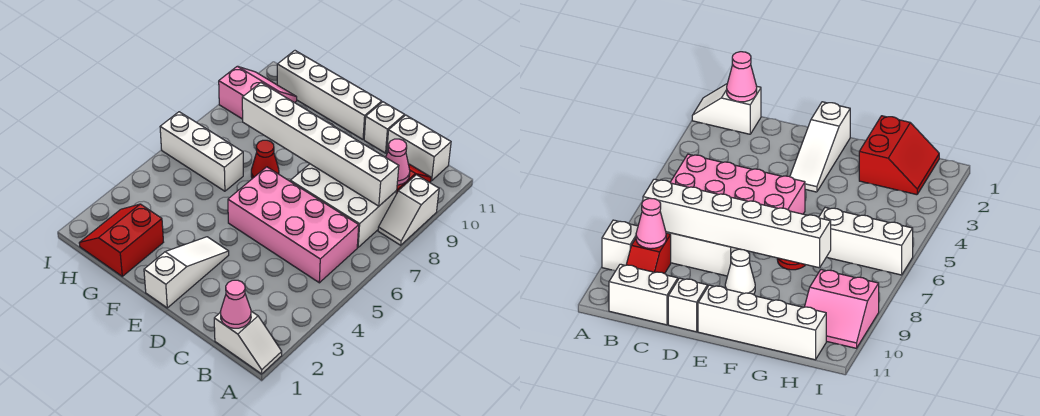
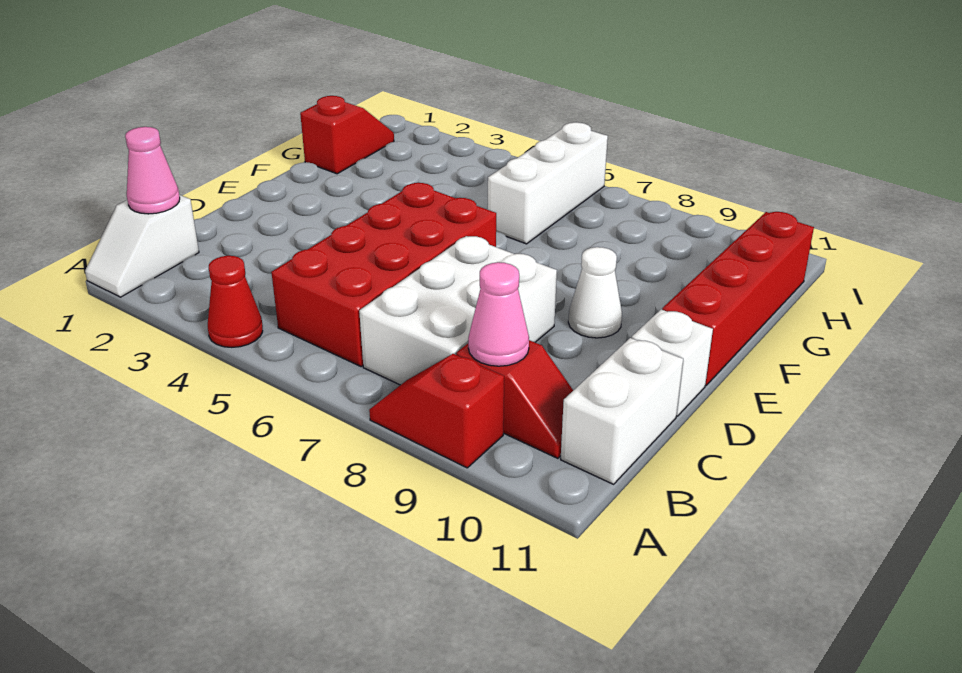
white 1x2 slope [378,175,439,245] -> red 1x2 slope [369,354,504,468]
pink 2x4 brick [228,167,359,283] -> red 2x4 brick [271,183,496,366]
white 1x6 brick [242,83,399,206] -> none
white 1x3 slope [144,237,229,308] -> none
white 1x4 brick [277,51,382,139] -> red 1x4 brick [662,212,814,385]
red 1x1 cone [251,140,279,179] -> red 1x1 cone moved to [208,256,263,347]
red 2x2 slope [79,204,163,276] -> red 1x2 slope [300,96,394,174]
pink 2x2 slope [219,66,297,119] -> none

